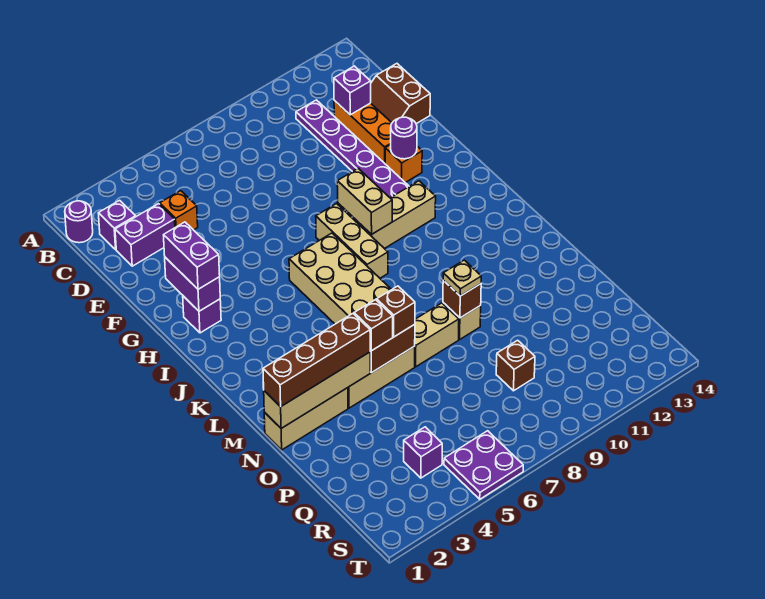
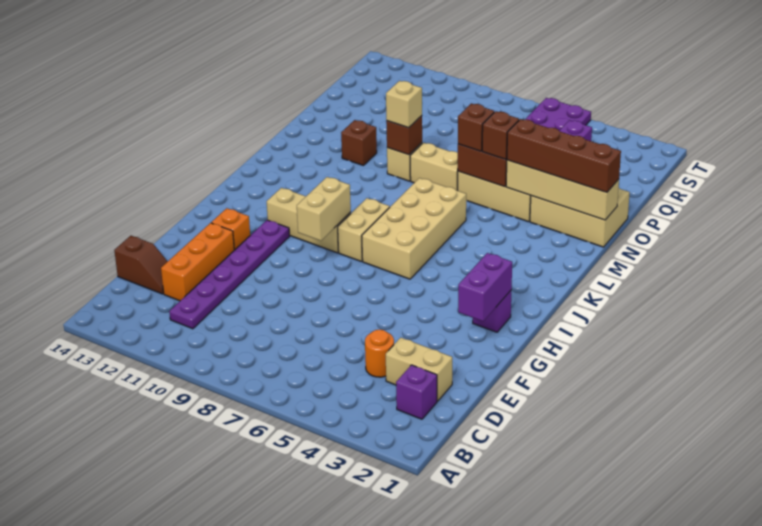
purple 1x1 round brick [65,201,93,243] -> none
purple 1x2 brick [115,204,175,266] -> tan 1x2 brick [386,338,452,401]
orange 1x1 brick [160,191,198,230] -> orange 1x1 round brick [365,330,394,377]
purple 1x1 brick [334,66,371,115] -> none
brown 2x2 slope [371,64,430,124] -> brown 1x2 slope [114,236,168,294]
purple 1x2 brick [164,222,220,289] -> none
purple 1x1 round brick [391,117,417,159] -> none
tan 1x3 brick [316,204,388,278] -> tan 1x2 brick [338,198,390,261]
tan 1x3 brick [264,388,348,450] -> tan 2x3 brick [530,188,630,247]
tan 1x1 plate [443,260,481,296] -> tan 1x1 brick [386,81,422,128]
brown 1x1 brick [496,340,535,391] -> brown 1x1 brick moved to [341,120,377,166]

